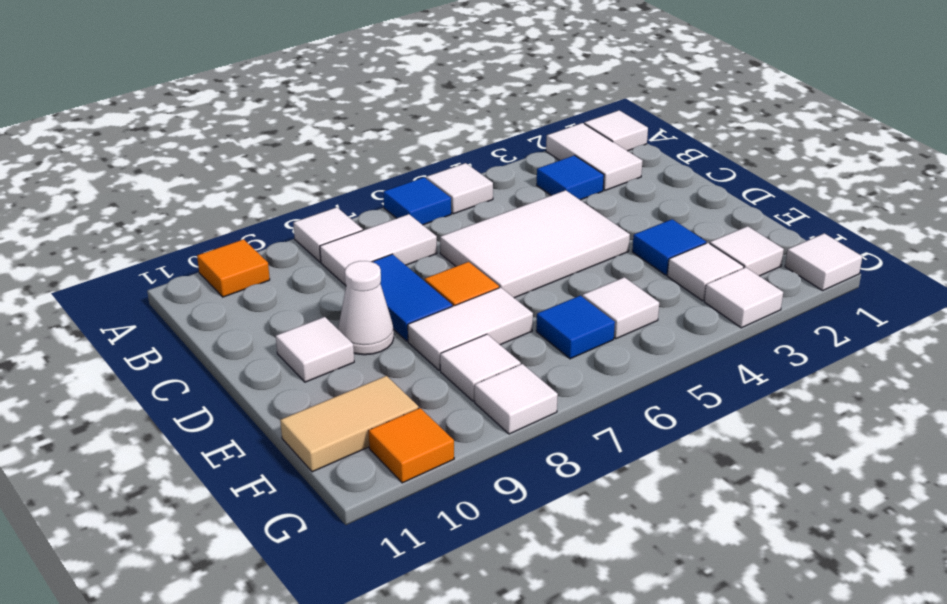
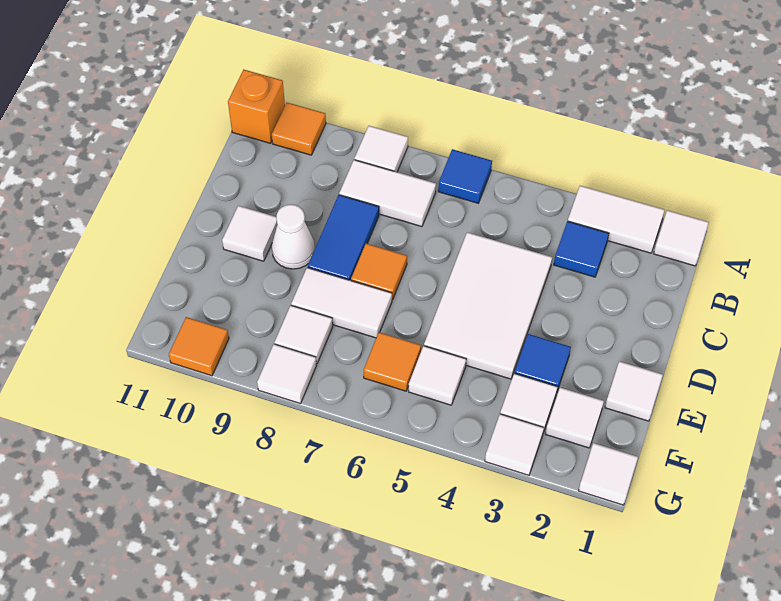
white 1x2 tile [546,123,642,190] -> white 1x2 tile turned to [568,186,664,253]
white 1x1 tile [426,163,493,214] -> white 1x1 tile moved to [605,361,663,421]
none -> orange 1x1 brick [228,70,285,143]
white 2x3 tile [440,190,630,298] -> white 2x3 tile turned to [424,232,552,379]
blue 1x1 tile [536,296,615,359] -> orange 1x1 tile [364,332,421,391]
tan 1x2 tile [280,376,418,472] -> none

